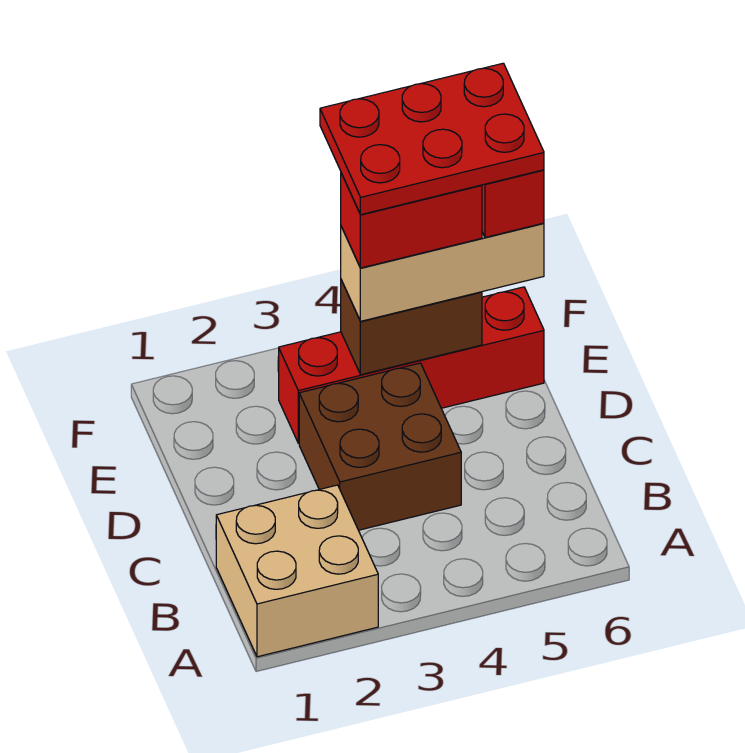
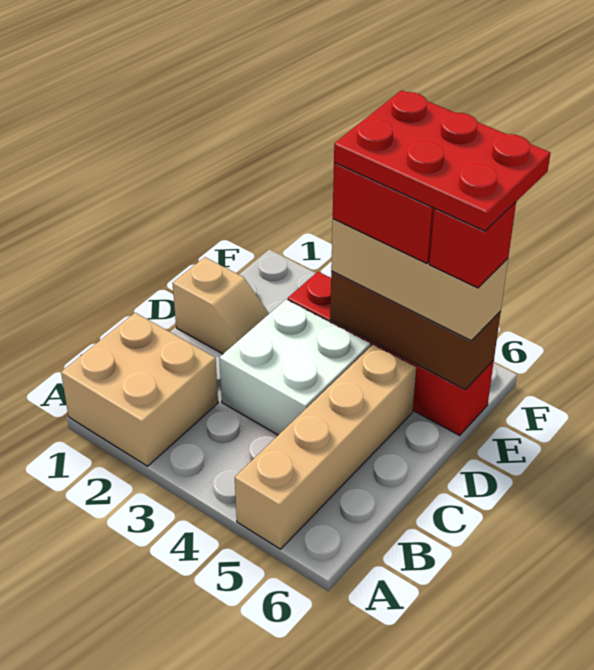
none -> tan 1x4 brick [235,345,416,549]
brown 2x2 brick [299,363,461,530] -> white 2x2 brick [219,300,371,435]
none -> tan 1x2 slope [172,257,269,354]
brown 1x2 brick [341,280,482,375] -> brown 1x3 brick [330,271,501,389]

